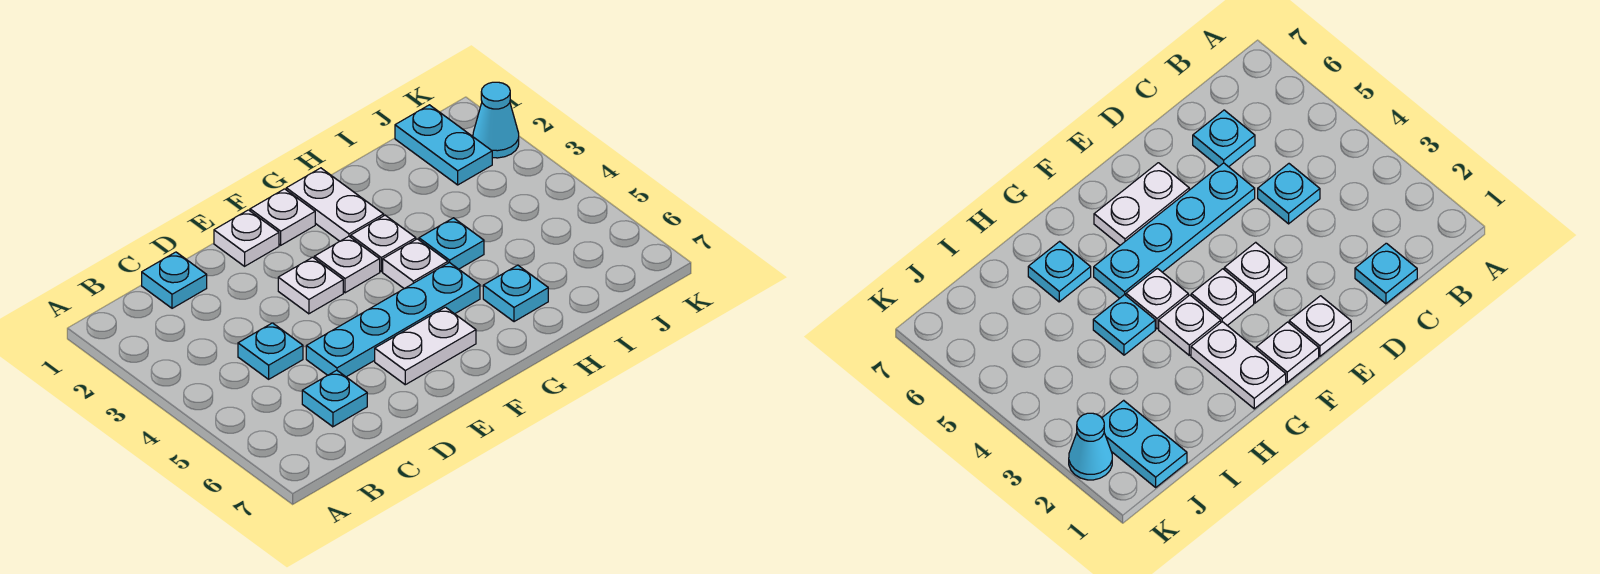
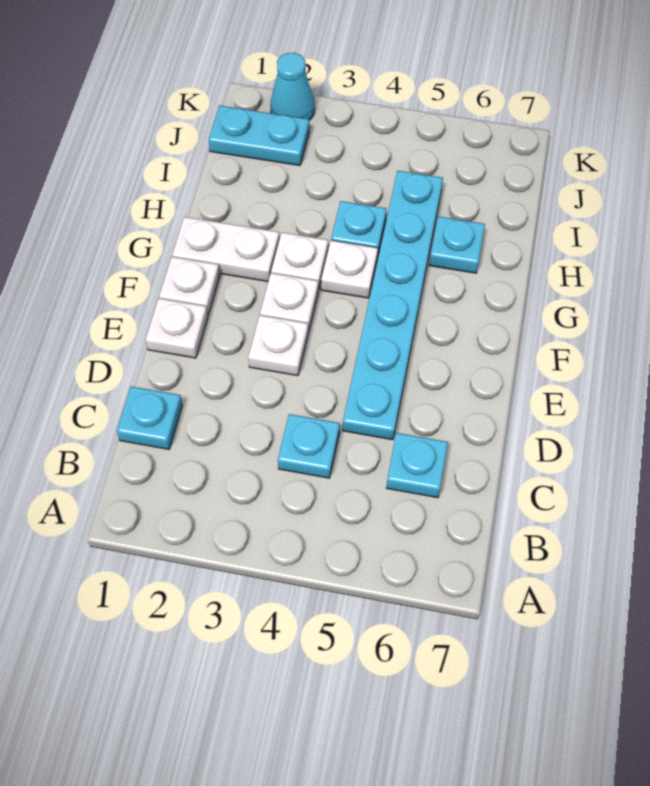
cyan 1x4 plate [306,262,480,377] -> cyan 1x6 plate [343,171,443,440]
white 1x2 plate [375,307,476,385] -> none

